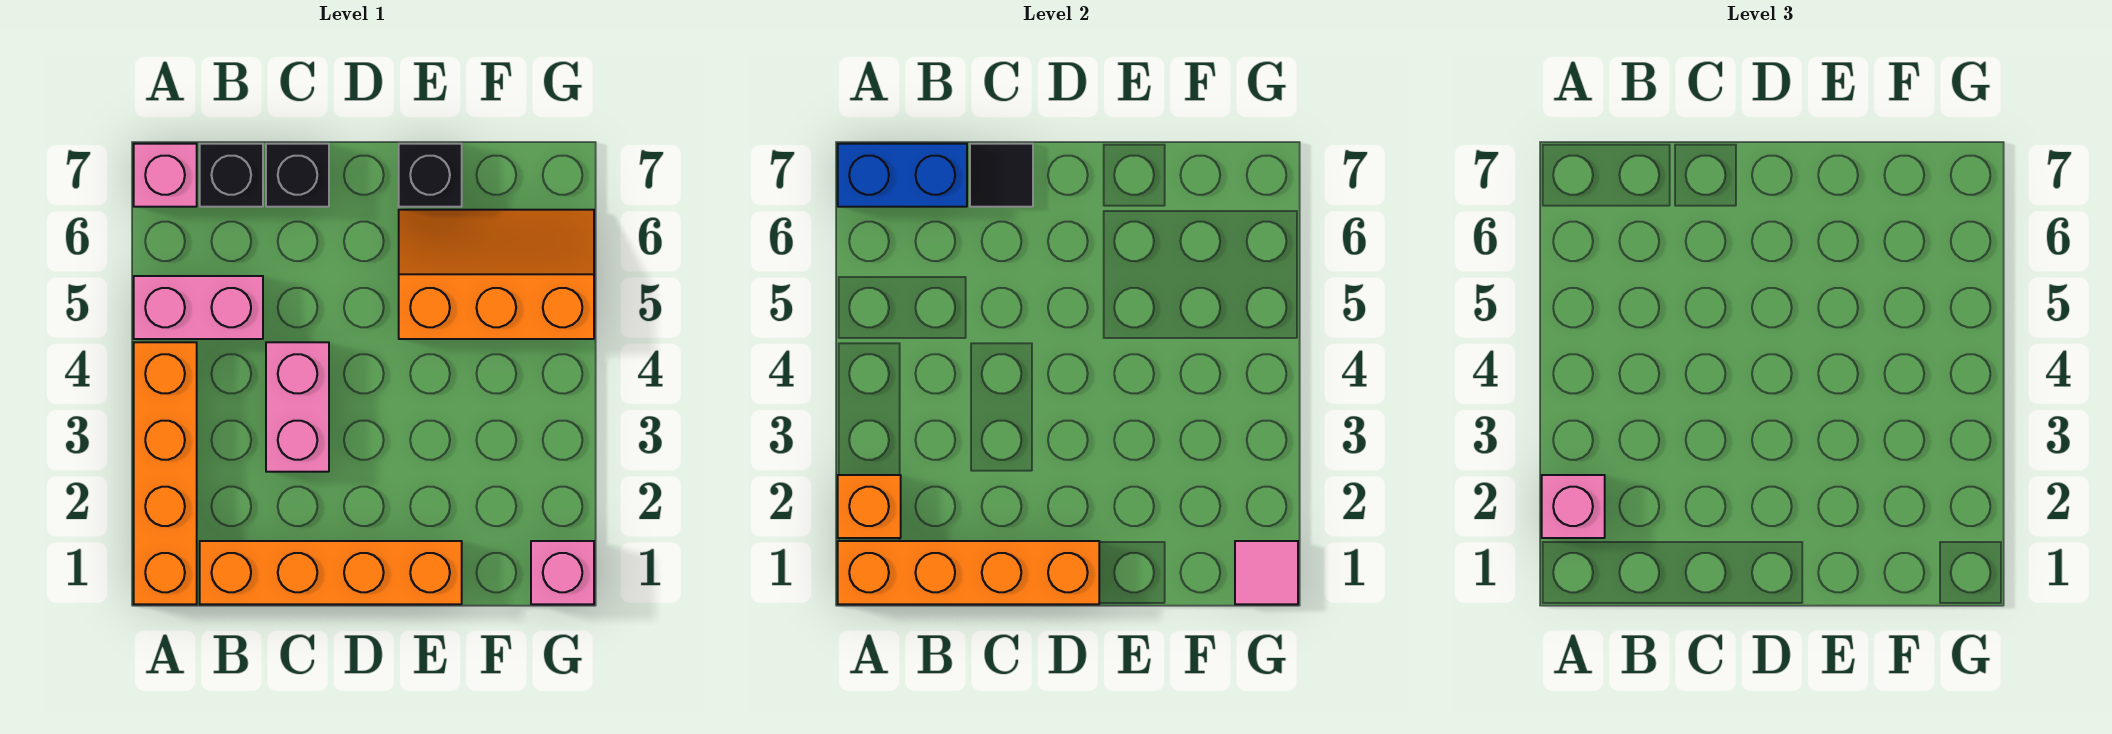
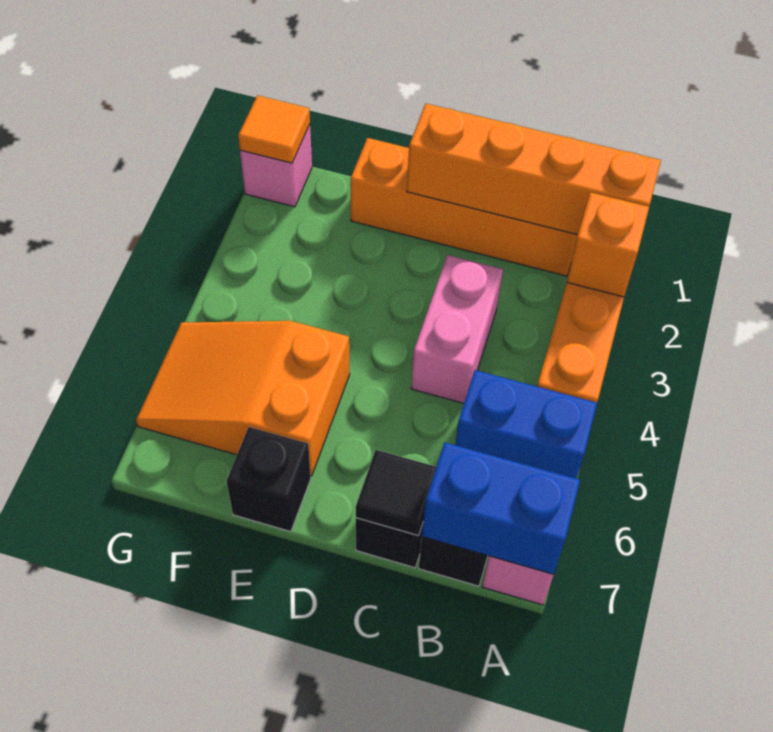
pink 1x1 brick [1542,475,1605,538] -> none
pink 1x2 brick [134,276,263,339] -> blue 1x2 brick [455,370,597,479]
orange 2x3 slope [399,210,594,339] -> orange 2x3 slope turned to [136,321,350,476]
pink 1x1 tile [1235,541,1298,604] -> orange 1x1 tile [238,95,310,163]

